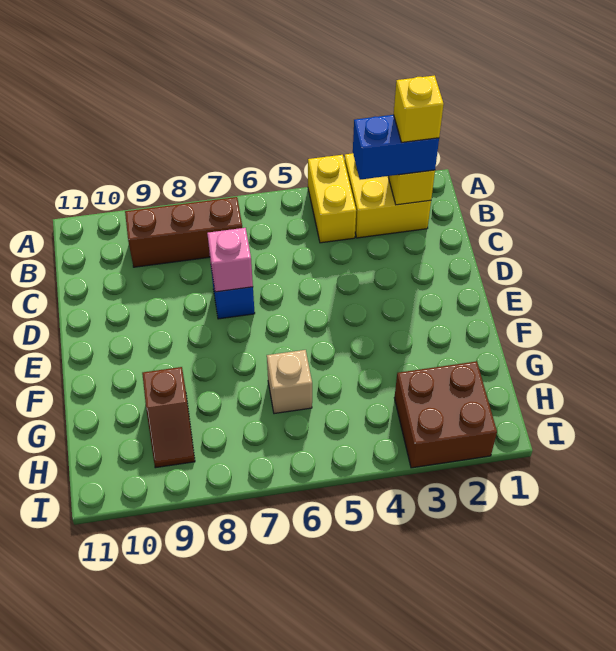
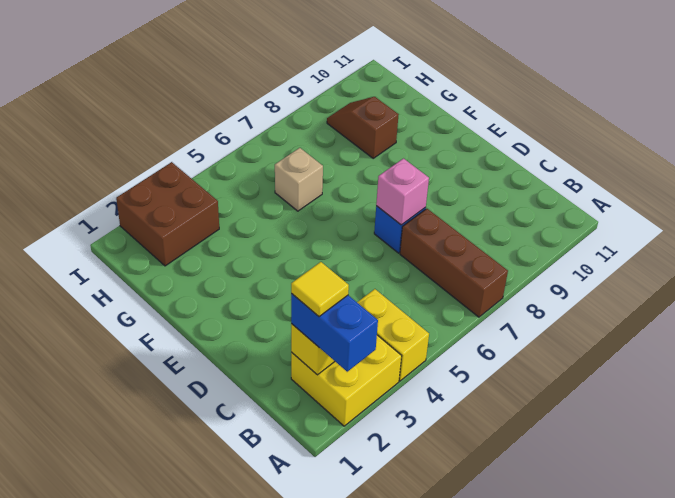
blue 1x2 brick [353,115,439,180] -> blue 1x2 brick turned to [291,294,378,372]
yellow 1x1 brick [394,75,444,142] -> yellow 1x1 tile [291,262,349,317]
brown 1x3 brick [125,197,242,267] -> brown 1x3 brick turned to [400,209,508,317]

